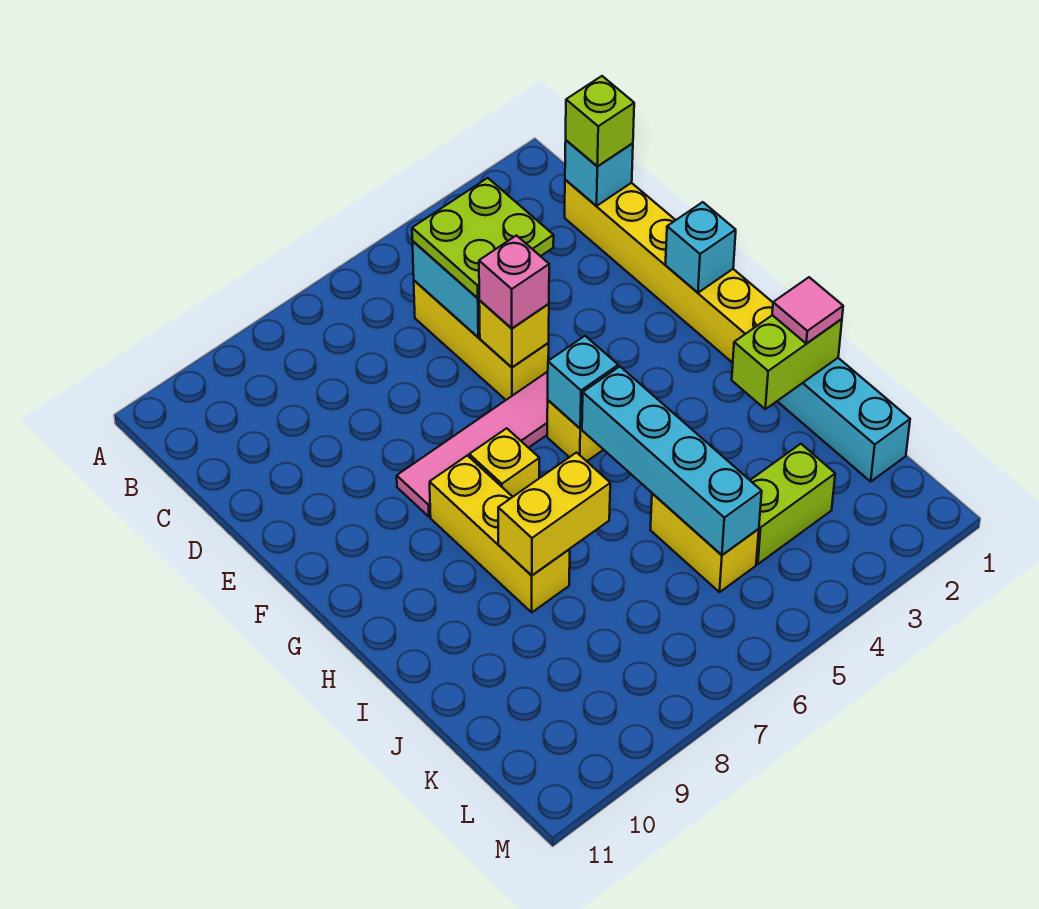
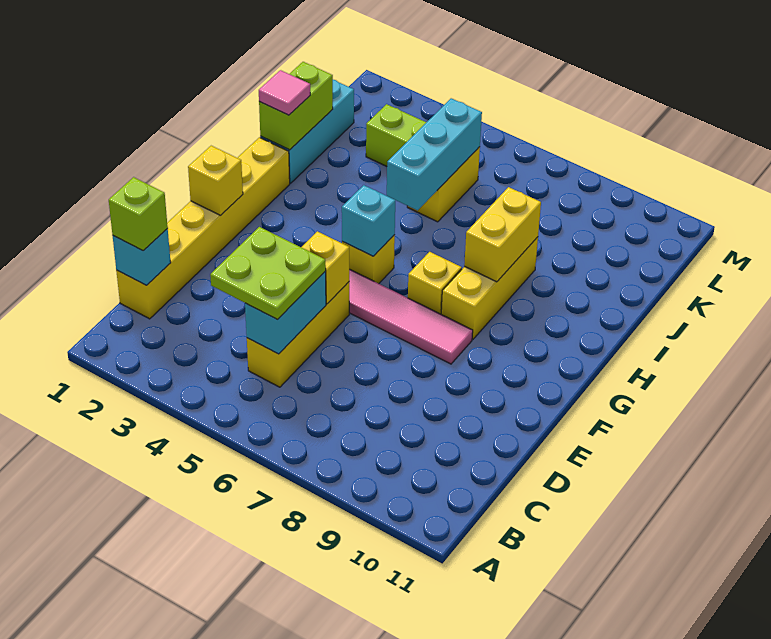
pink 1x1 brick [479,236,549,328] -> none
cyan 1x1 brick [665,202,736,293] -> yellow 1x1 brick [188,146,243,215]
cyan 1x4 brick [582,367,762,555] -> cyan 1x3 brick [387,98,482,210]
lime 1x2 brick [732,315,842,409] -> lime 1x2 brick turned to [259,62,333,150]
yellow 1x2 brick [498,453,610,575] -> yellow 1x2 brick turned to [464,187,541,282]

